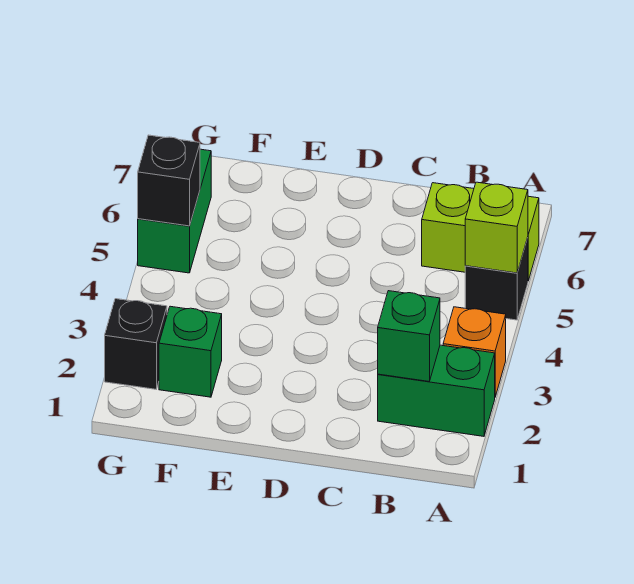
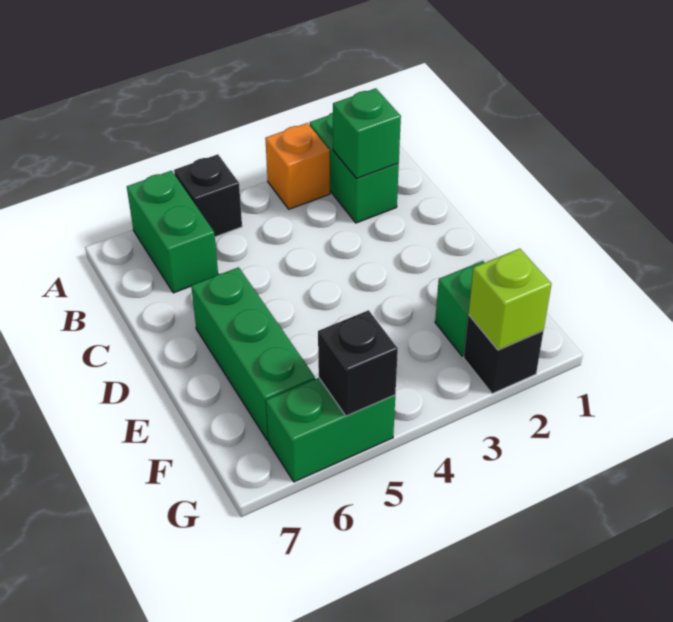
lime 1x1 brick [465,182,528,273] -> lime 1x1 brick moved to [468,249,551,350]
lime 1x2 brick [422,183,539,281] -> green 1x2 brick [127,171,218,293]
none -> green 1x3 brick [191,267,315,440]

